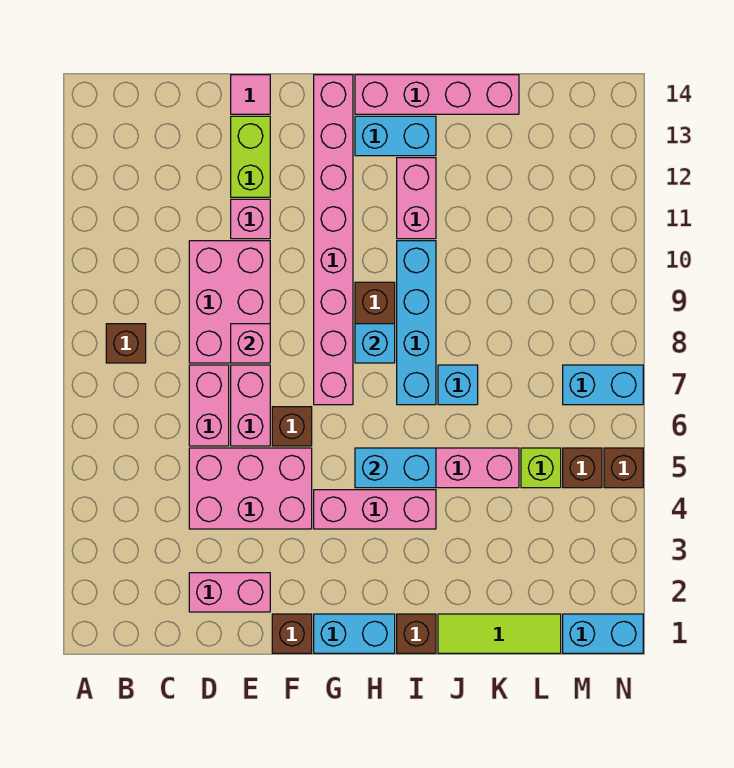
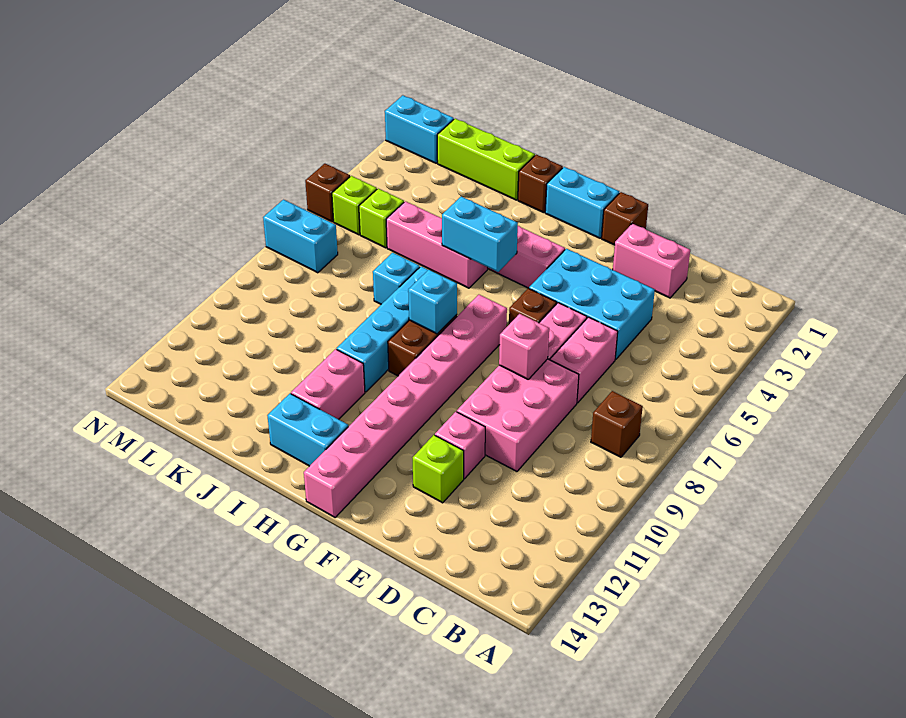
pink 2x3 brick [189,448,312,529] -> cyan 2x3 brick [529,249,655,360]
lime 1x2 brick [231,116,270,197] -> lime 1x1 brick [413,435,464,503]
pink 1x1 tile [231,75,270,114] -> none
pink 1x4 brick [355,75,519,114] -> none
lime 1x3 tile [438,614,561,653] -> lime 1x3 brick [437,119,535,200]
brown 1x1 brick [563,448,602,488] -> lime 1x1 brick [332,176,377,235]

